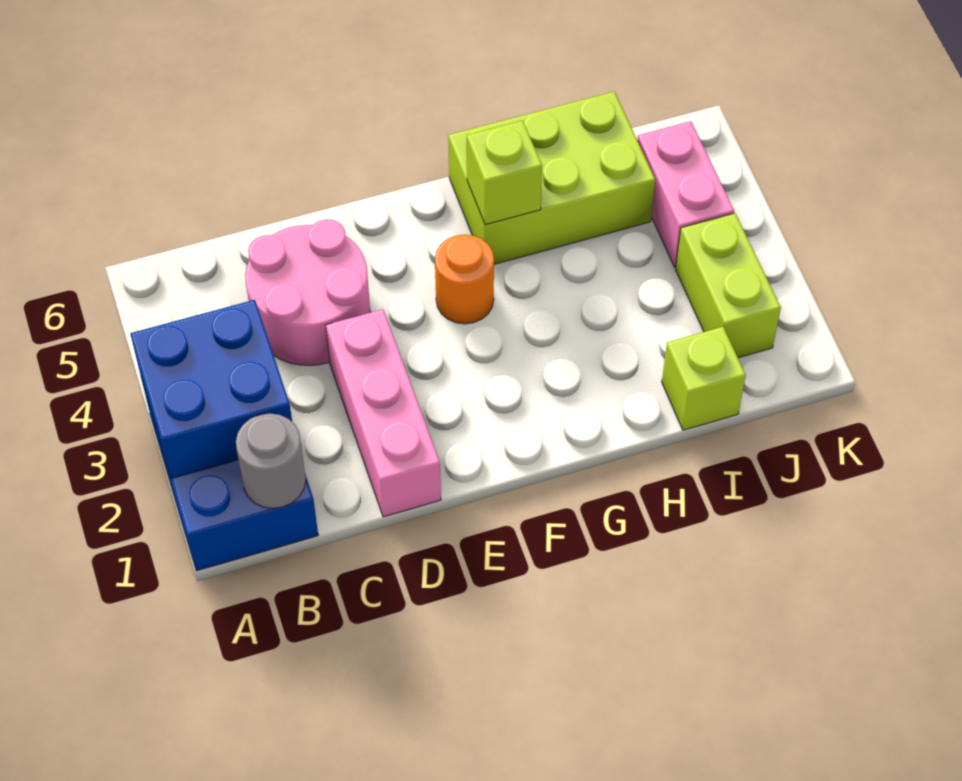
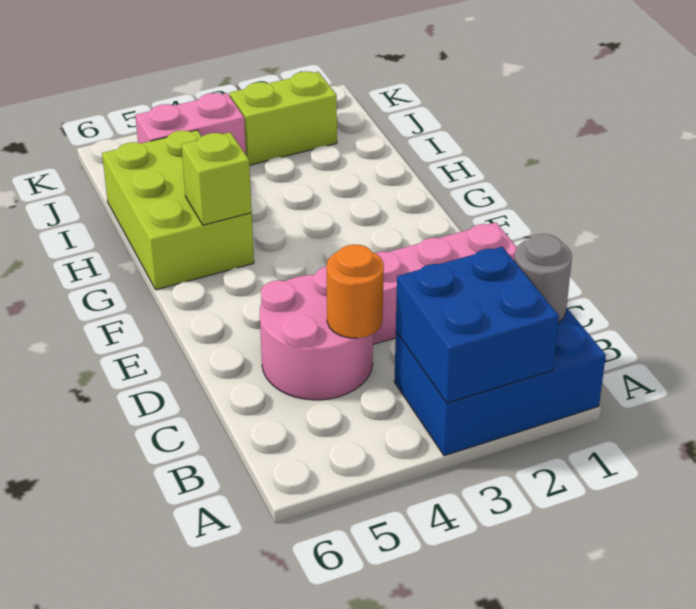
orange 1x1 round brick [435,235,494,324] -> orange 1x1 round brick moved to [327,244,384,338]
lime 1x1 brick [662,327,746,430] -> none

